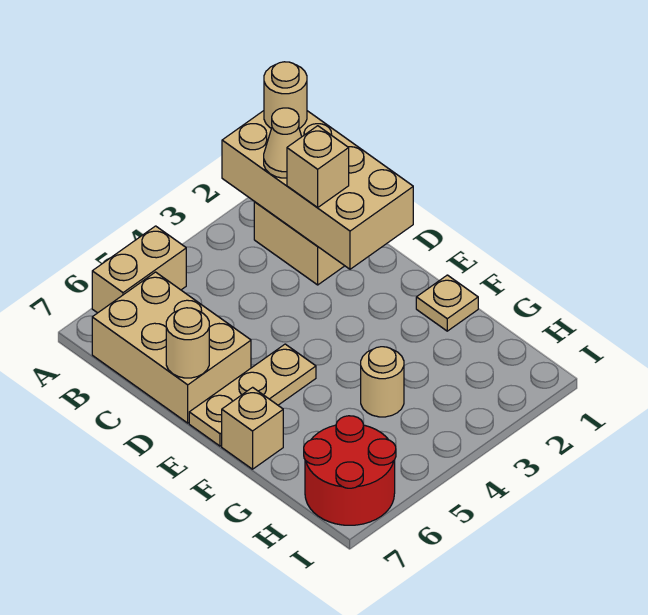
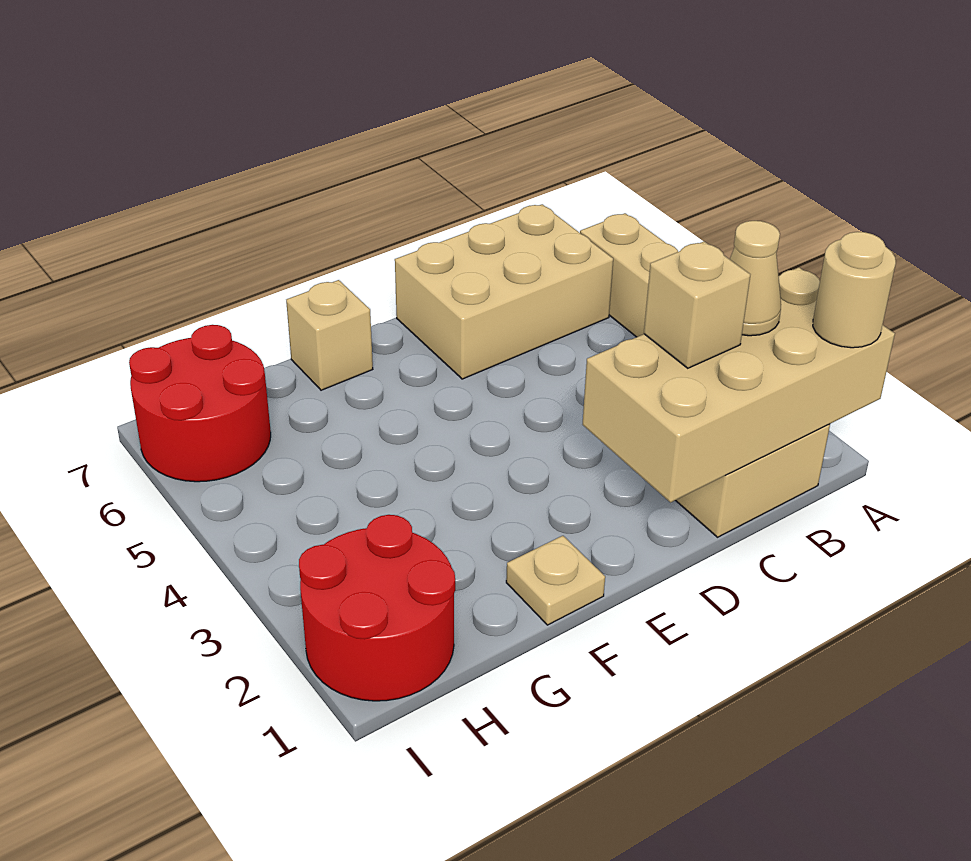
tan 1x1 round brick [166,308,209,378] -> none
tan 1x3 plate [189,344,316,446] -> none
tan 1x1 round brick [361,347,404,417] -> none
none -> red 2x2 round brick [299,515,455,701]

